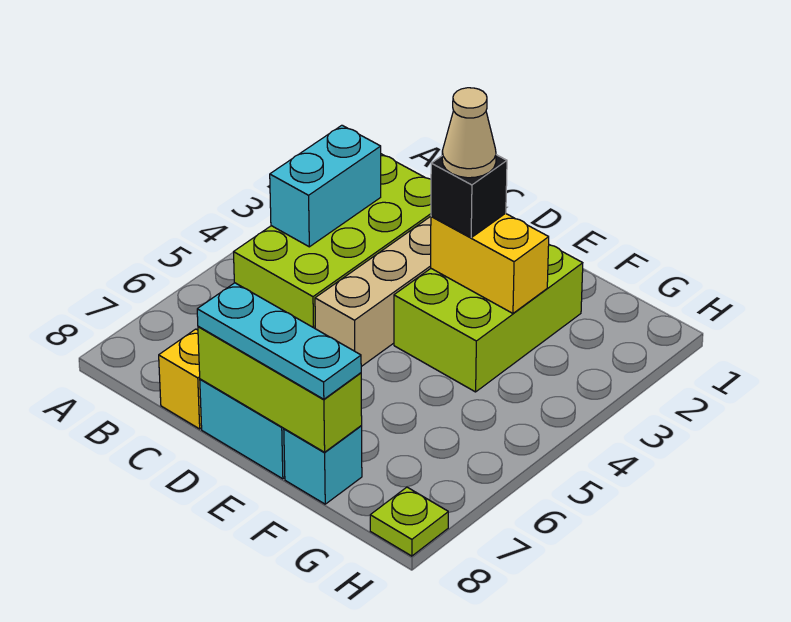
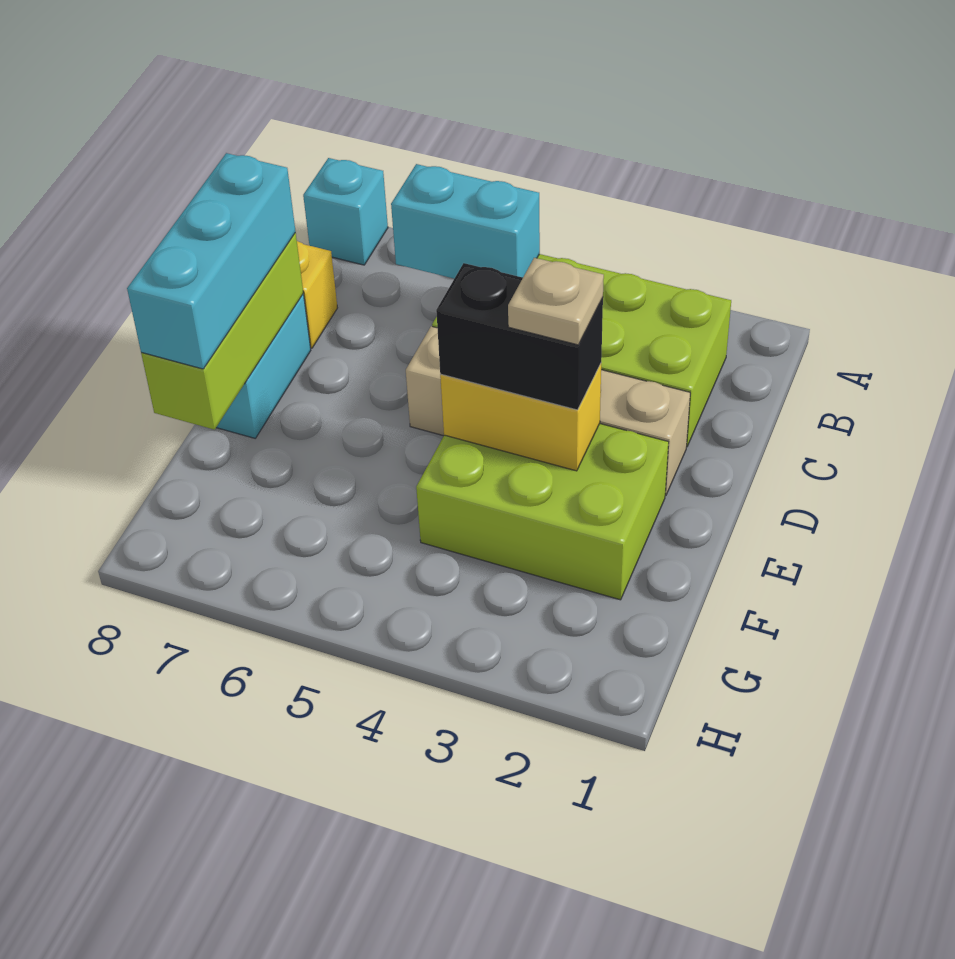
cyan 1x2 brick [270,125,381,247] -> cyan 1x2 brick moved to [391,164,540,279]
cyan 1x3 plate [197,283,361,399] -> cyan 1x3 brick [127,153,296,369]
yellow 1x2 brick [431,213,549,313] -> yellow 1x2 brick turned to [440,364,601,471]
black 1x1 brick [431,155,507,238] -> black 1x2 brick [436,263,603,410]
tan 1x1 cone [442,88,496,178] -> tan 1x1 plate [508,258,604,345]
cyan 1x1 brick [284,426,362,504] -> cyan 1x1 brick moved to [303,158,388,265]
lime 1x1 plate [370,487,448,556] -> none

